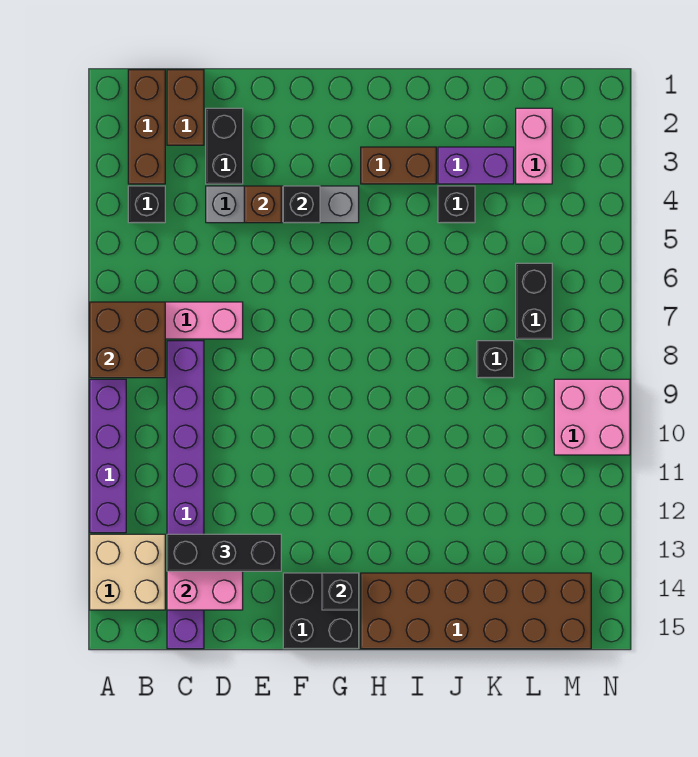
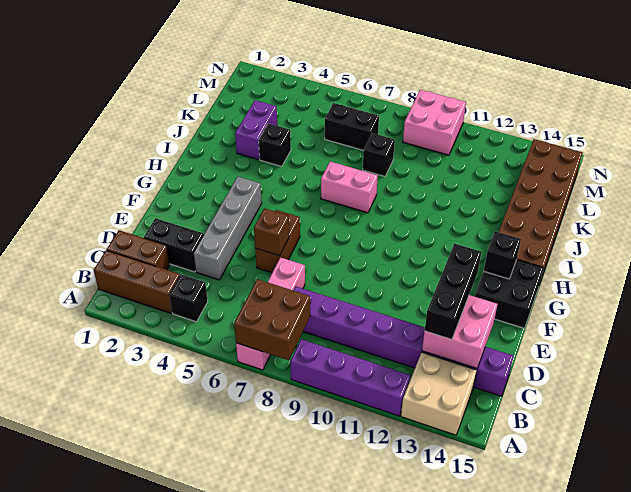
brown 1x1 brick [244,186,281,223] -> brown 1x1 brick moved to [254,208,290,256]
black 1x1 brick [283,186,320,223] -> none
brown 1x2 brick [361,147,436,184] -> brown 1x2 brick moved to [255,210,300,273]
pink 1x2 brick [516,108,552,184] -> pink 1x2 brick moved to [321,161,378,213]

